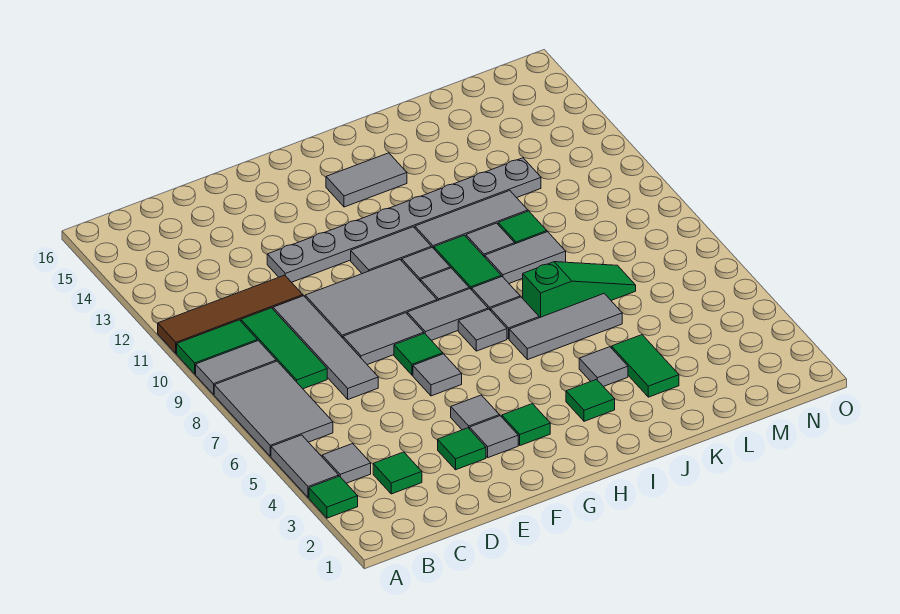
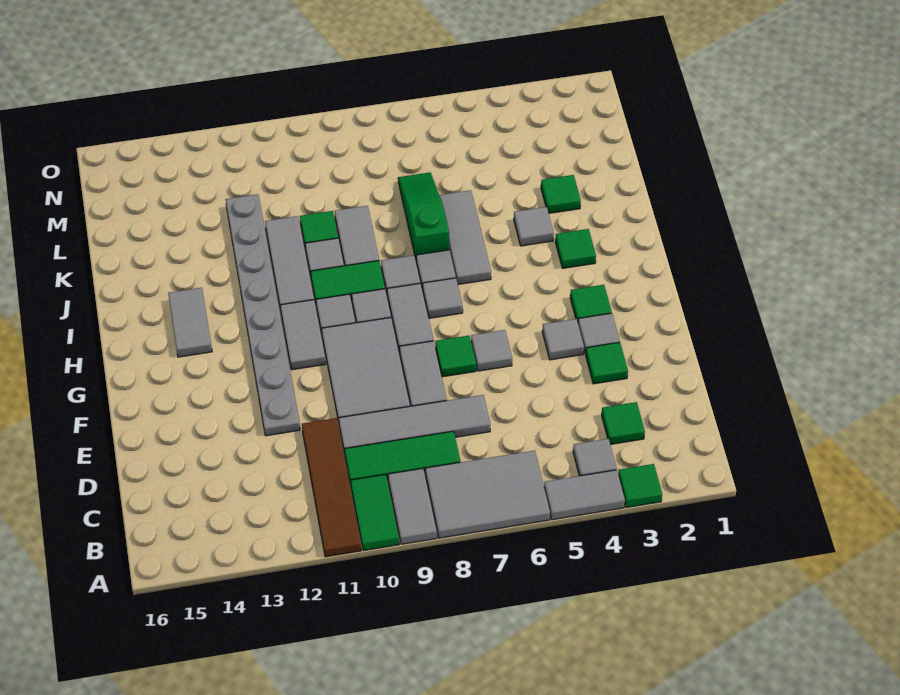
green 1x2 tile [612,335,679,397] -> green 1x1 tile [541,175,581,213]

